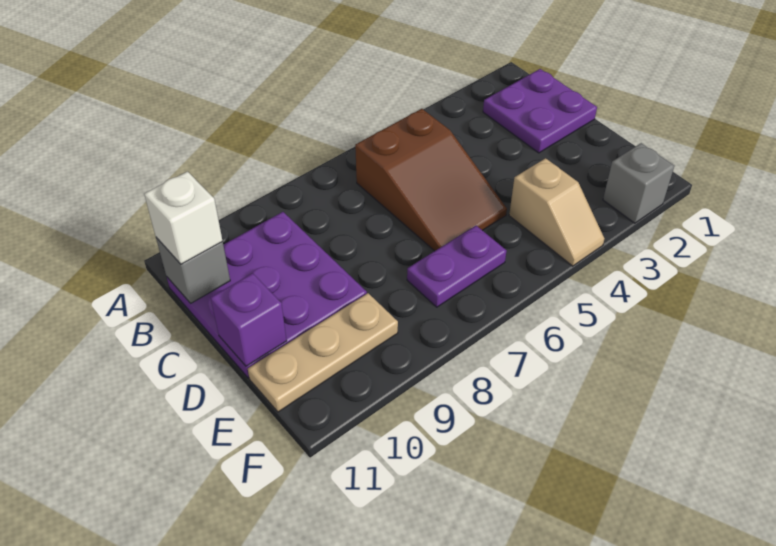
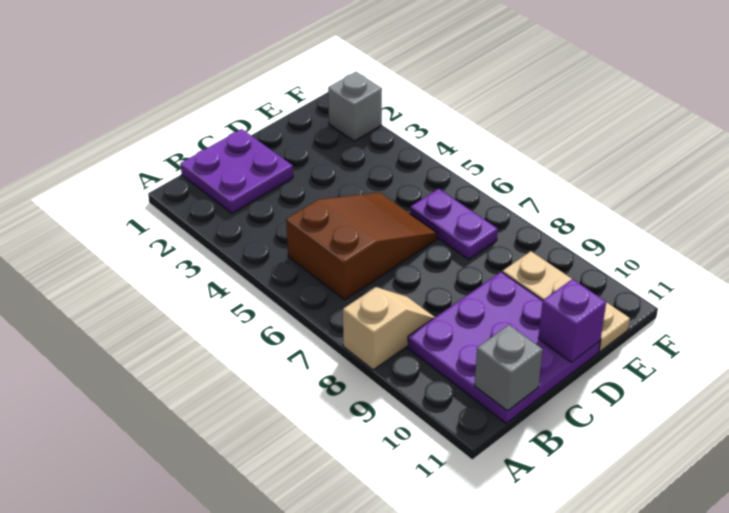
white 1x1 brick [144,172,223,264] -> none
tan 1x2 slope [509,158,605,266] -> tan 1x2 slope moved to [343,287,435,370]

